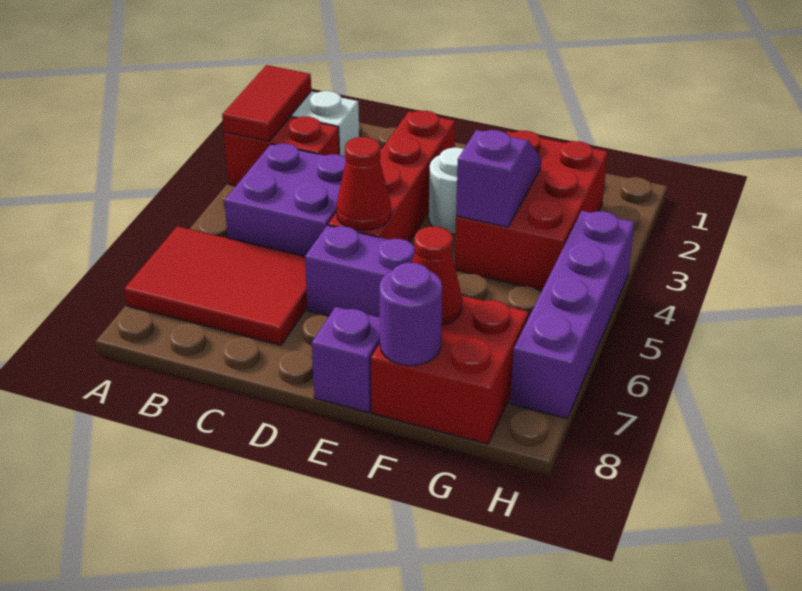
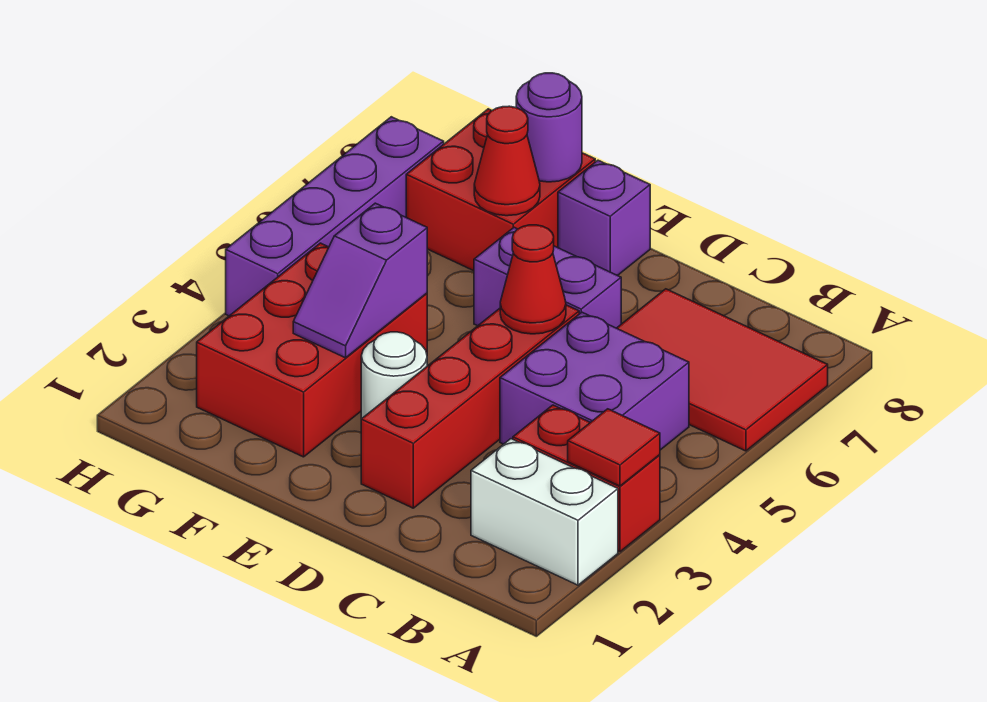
red 1x2 tile [222,65,311,141] -> red 1x1 tile [568,409,660,486]

